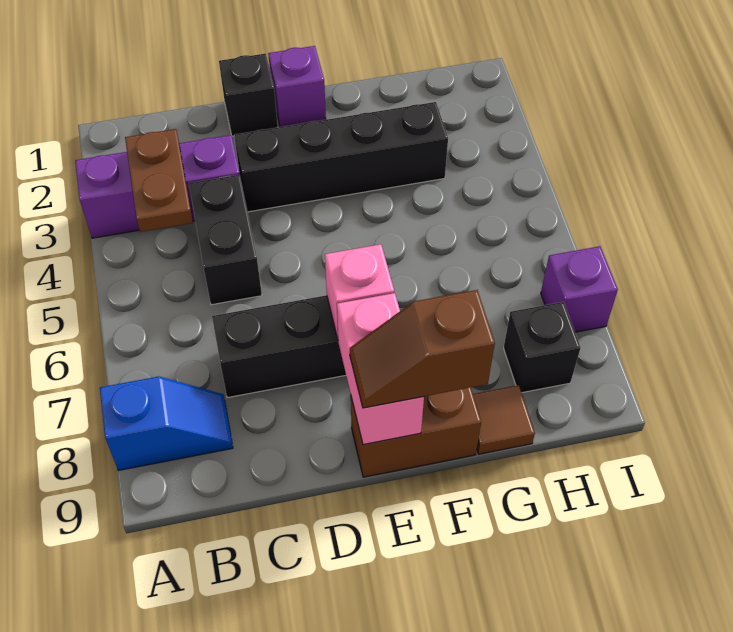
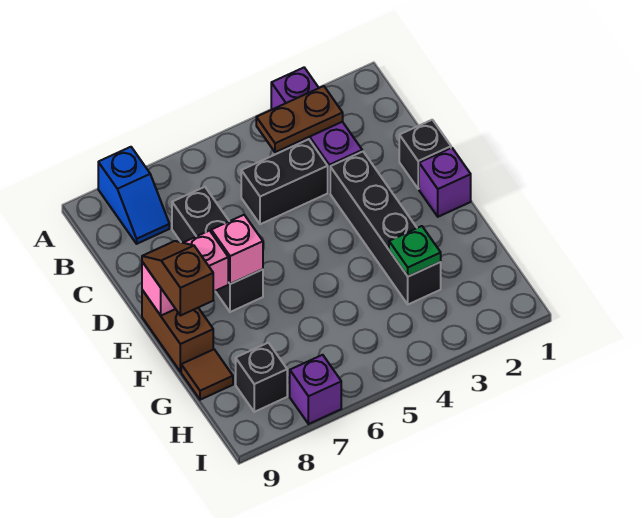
none -> green 1x1 plate [389,226,441,276]

